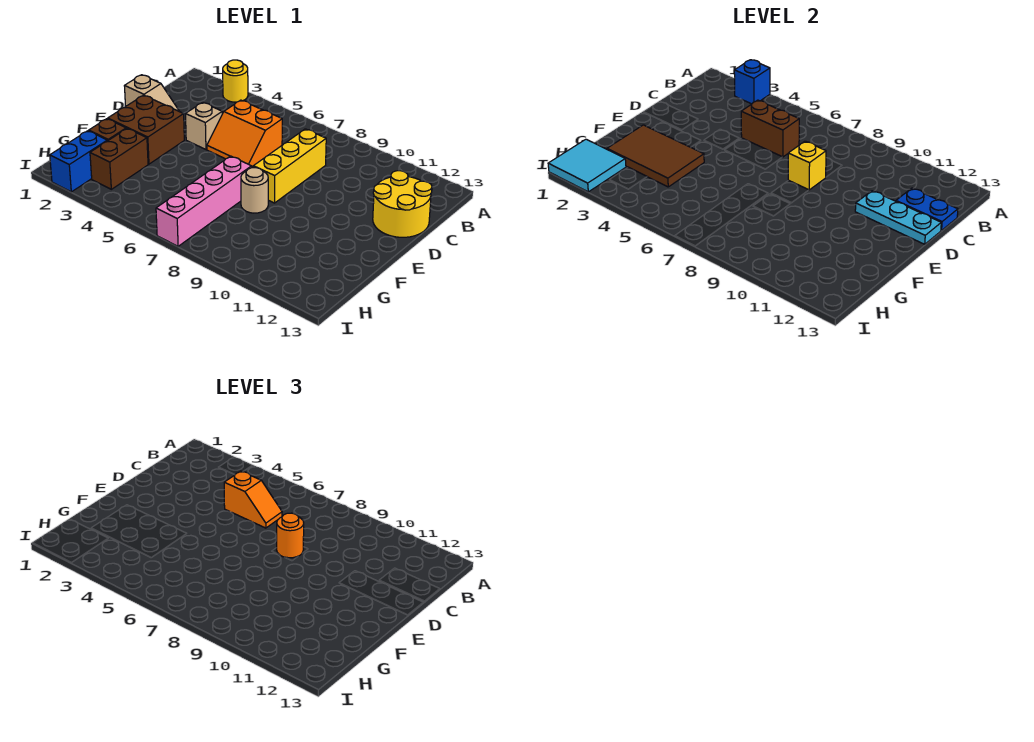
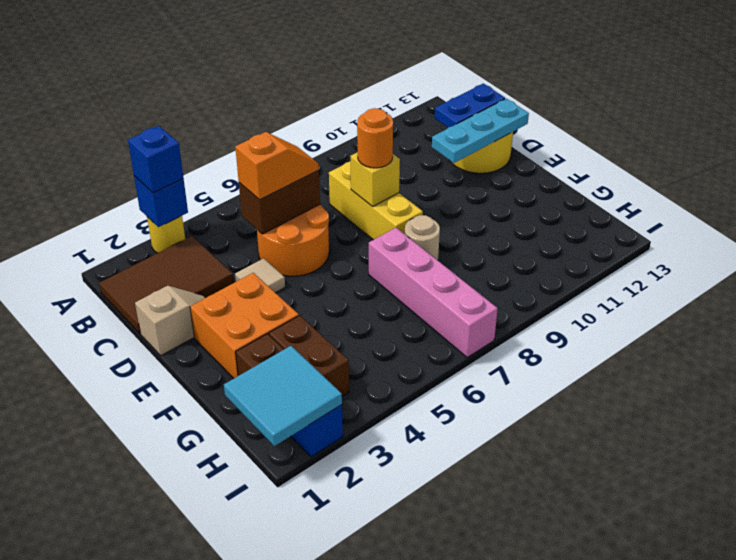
none -> blue 1x1 brick [128,126,183,193]
orange 2x2 slope [207,100,282,167] -> orange 2x2 round brick [257,204,329,276]
tan 1x1 brick [186,102,222,149] -> tan 1x1 tile [235,258,285,293]
brown 2x2 brick [108,95,184,164] -> orange 2x2 brick [190,273,299,378]
brown 2x3 tile [607,125,704,187] -> brown 2x3 tile moved to [99,236,233,334]

